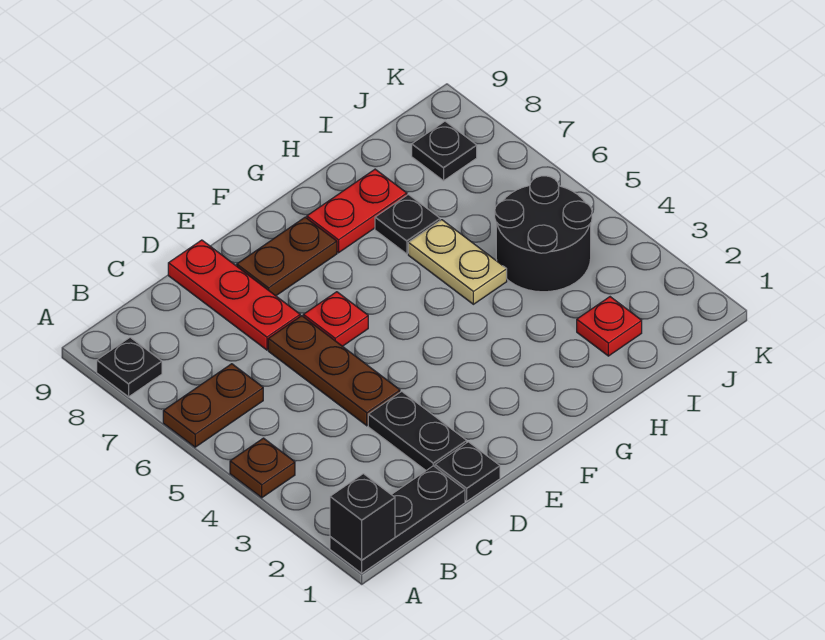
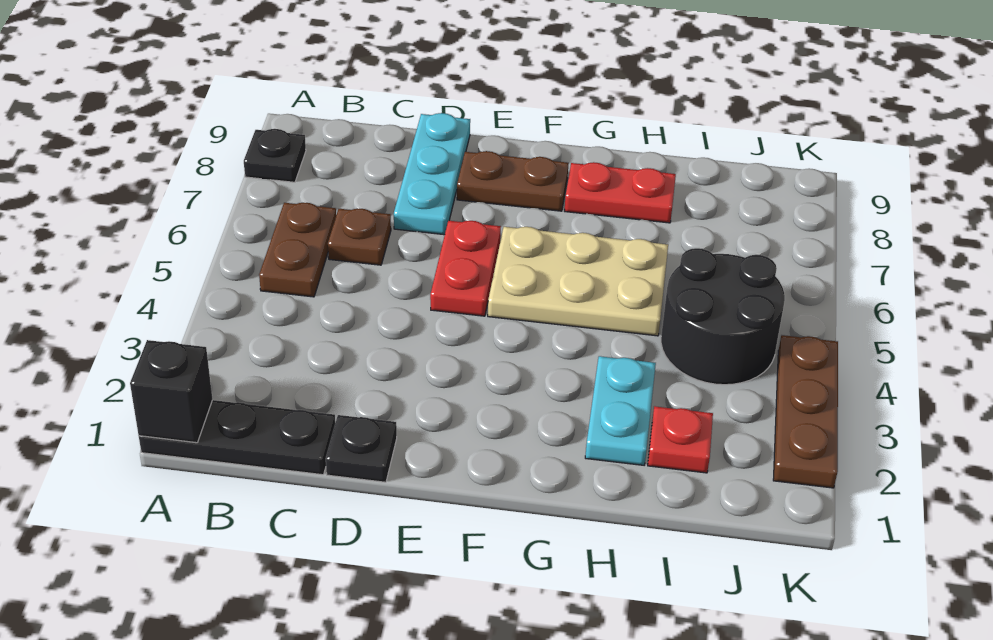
brown 1x1 plate [230,438,295,498] -> brown 1x1 plate moved to [328,208,391,265]
brown 1x2 plate [163,364,263,447] -> brown 1x2 plate turned to [259,202,336,297]
black 1x2 plate [368,391,467,470] -> none
brown 1x3 plate [268,316,400,426] -> brown 1x3 plate moved to [773,335,838,488]
red 1x3 plate [168,240,300,350] -> cyan 1x3 plate [394,113,470,235]
red 1x1 plate [303,292,368,346] -> red 1x2 plate [430,221,501,316]
none -> cyan 1x2 plate [585,356,656,465]
tan 1x2 plate [408,220,507,304] -> tan 2x3 plate [488,227,668,336]
black 1x1 plate [375,194,440,254] -> none
black 1x1 plate [412,121,477,181] -> none

